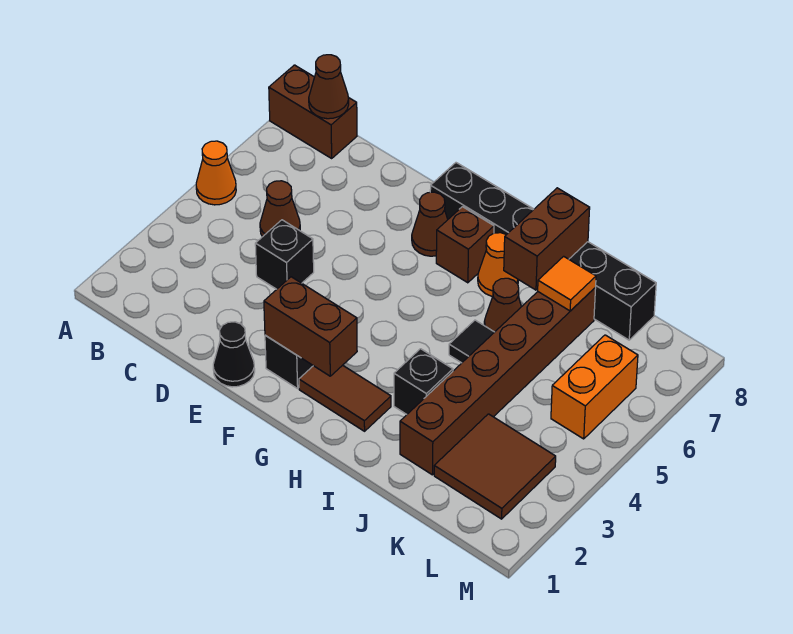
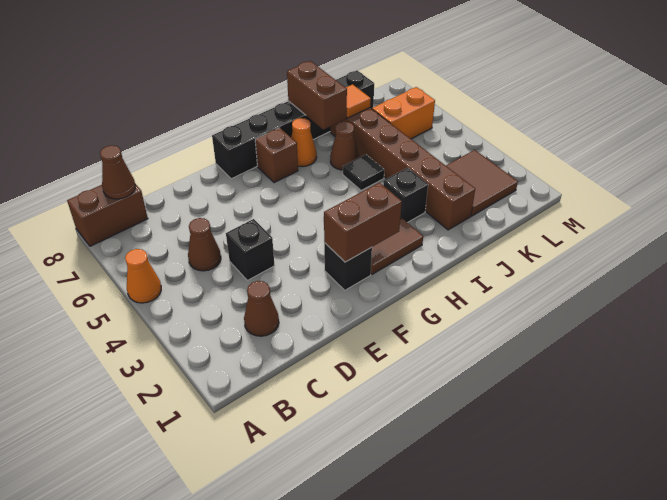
black 1x1 cone [213,322,255,387] -> none
brown 1x1 cone [412,192,448,256] -> brown 1x1 cone moved to [244,281,279,336]
orange 1x2 brick [551,335,638,439] -> orange 1x2 brick turned to [372,87,435,139]

